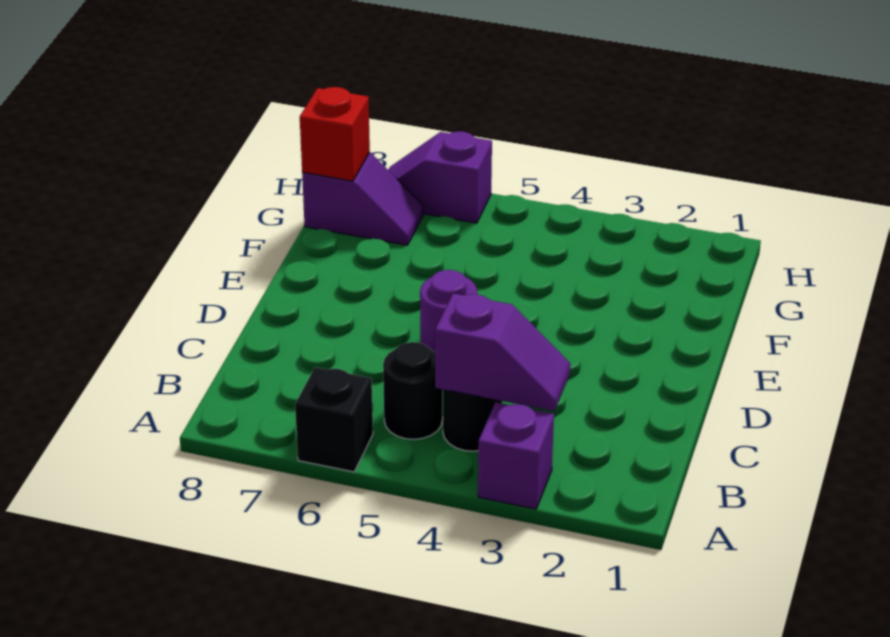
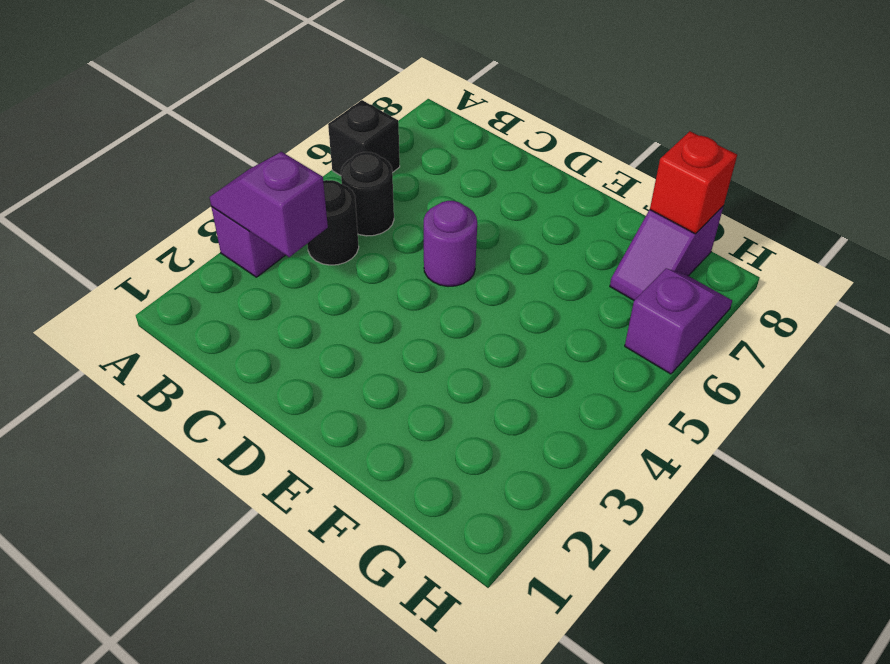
purple 1x2 slope [435,293,570,411] -> purple 1x2 slope turned to [209,152,328,257]

